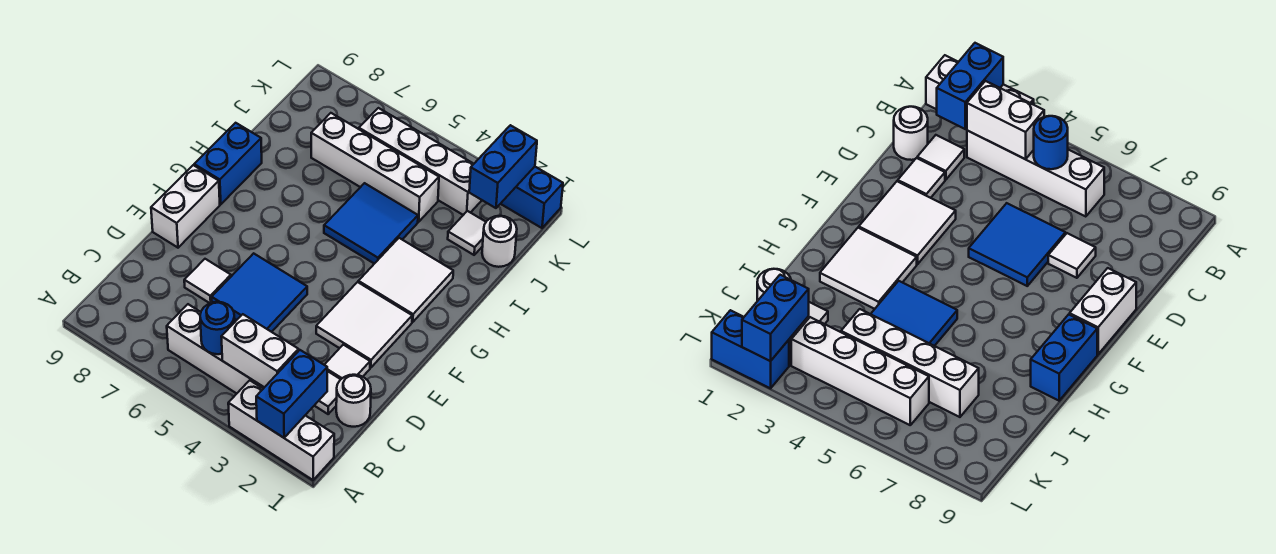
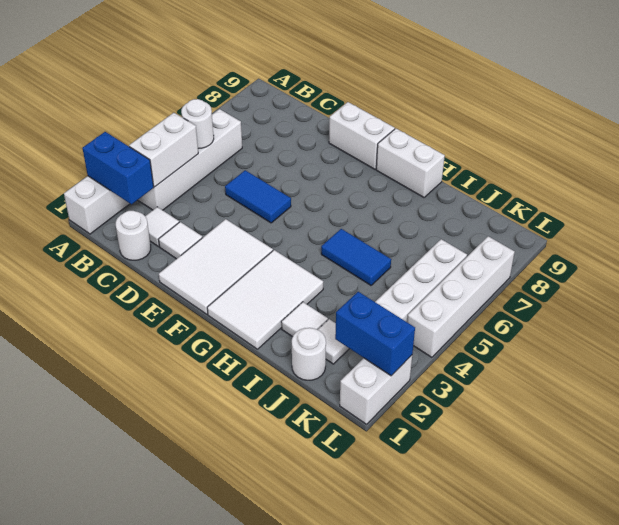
blue 1x1 round brick [200,302,235,354] -> white 1x1 round brick [181,99,214,149]
blue 2x2 tile [212,253,307,332] -> blue 1x2 tile [225,170,291,223]
white 1x1 tile [184,259,231,303] -> white 1x1 tile moved to [281,302,328,337]
white 2x2 tile [316,282,412,368] -> white 2x3 tile [159,219,273,314]
white 2x2 tile [358,238,453,322] -> white 2x3 tile [207,250,323,349]
blue 1x2 brick [194,123,262,204] -> white 1x2 brick [376,129,445,197]
blue 2x2 tile [324,183,418,264] -> blue 1x2 tile [321,229,391,285]
white 1x4 brick [311,113,439,222] -> white 1x4 brick moved to [407,236,515,357]
blue 1x2 brick [501,167,563,228] -> white 1x2 brick [340,355,412,424]

